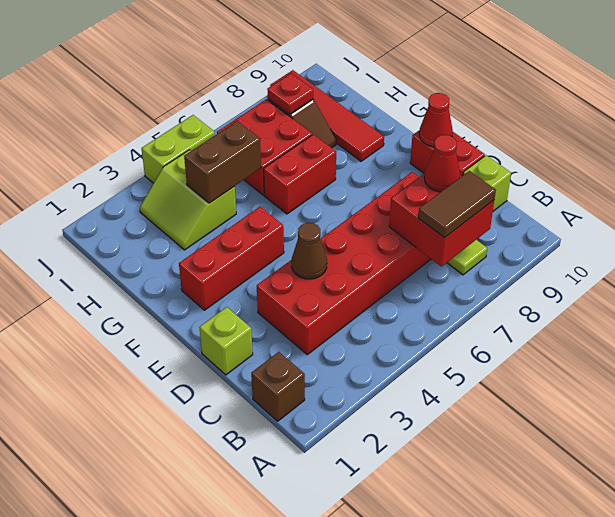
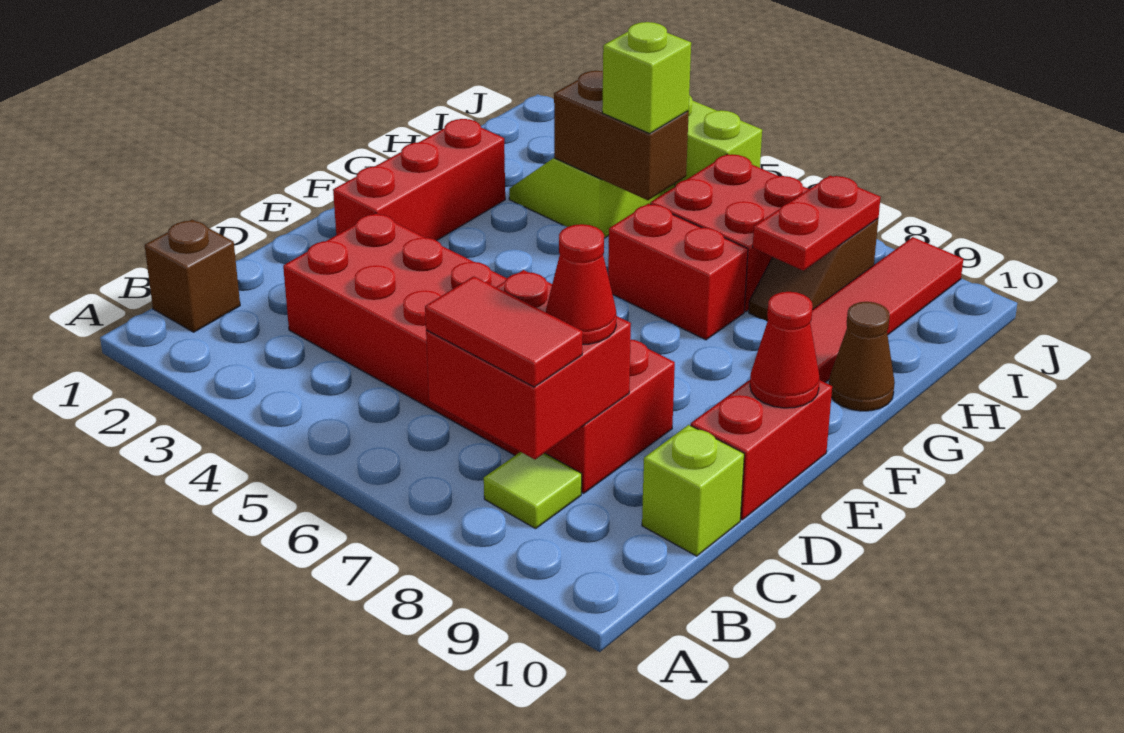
brown 1x2 tile [418,171,496,238] -> red 1x2 tile [425,276,583,387]
lime 1x1 brick [199,307,253,375] -> lime 1x1 brick moved to [602,22,691,133]
brown 1x1 cone [292,223,327,279] -> brown 1x1 cone moved to [829,302,895,411]
red 1x3 brick [179,207,284,310] -> red 1x3 brick turned to [333,119,505,241]
red 1x1 plate [267,73,313,114] -> red 1x2 plate [753,176,881,271]

